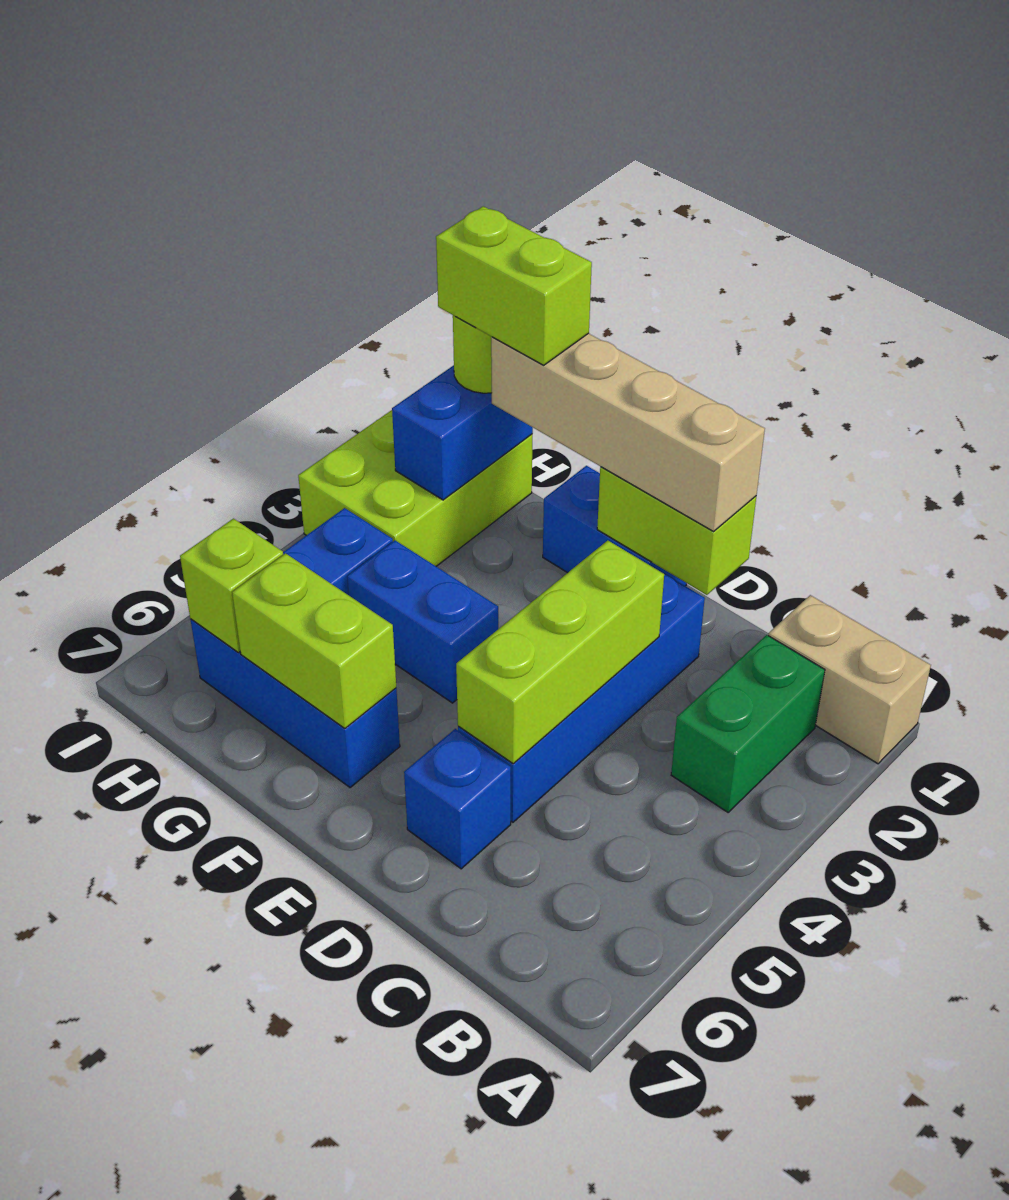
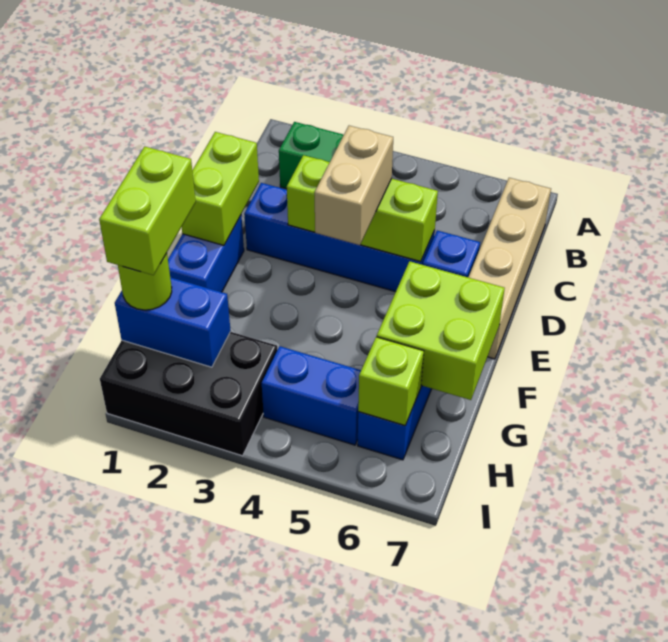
tan 1x2 brick [768,595,931,764] -> tan 1x2 brick moved to [315,126,393,245]
tan 1x4 brick [491,333,765,531] -> tan 1x4 brick moved to [468,178,551,359]
blue 1x2 brick [347,540,498,703] -> none
lime 1x2 brick [232,553,396,729] -> lime 2x2 brick [377,261,505,400]
lime 2x3 brick [298,410,532,566] -> black 2x3 brick [100,332,277,456]

